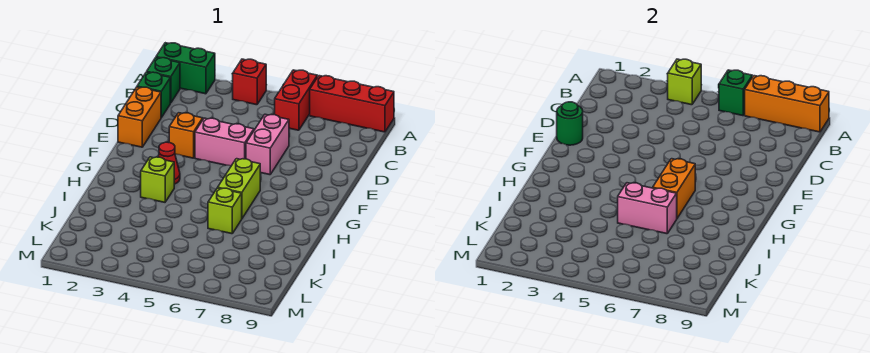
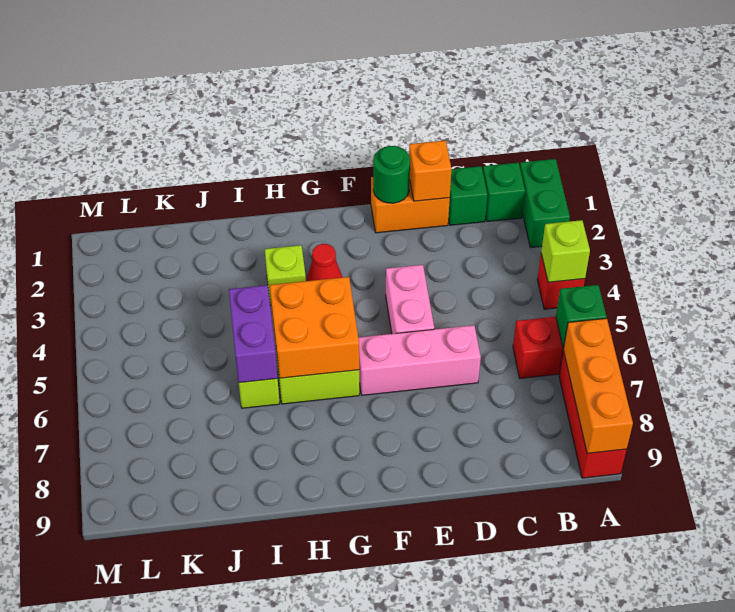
pink 1x2 brick [246,114,289,175] -> pink 1x3 brick [358,325,481,395]
orange 1x1 brick [169,113,203,158] -> orange 1x1 brick moved to [409,140,451,201]
orange 1x2 brick [653,159,695,218] -> orange 2x2 brick [270,277,359,378]
pink 1x2 brick [618,183,677,234] -> purple 1x2 brick [229,285,277,383]

